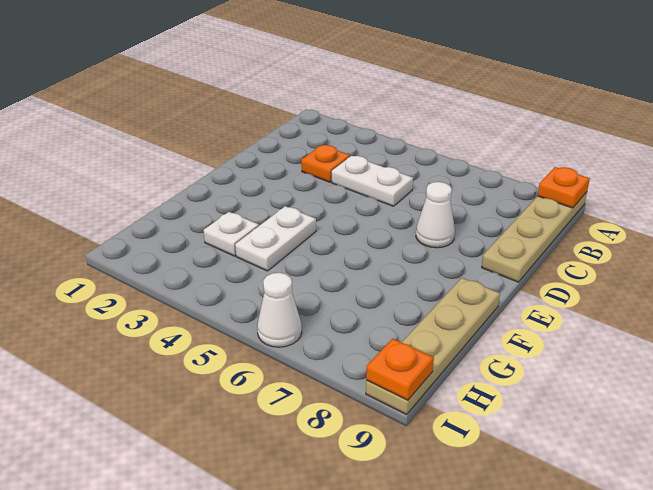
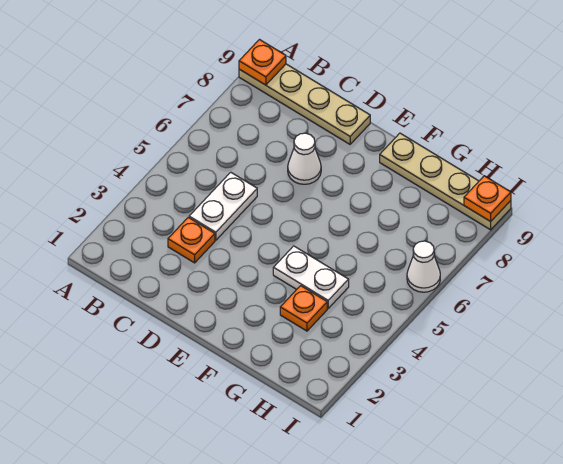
white 1x1 plate [203,212,259,256] -> orange 1x1 plate [280,286,327,331]

